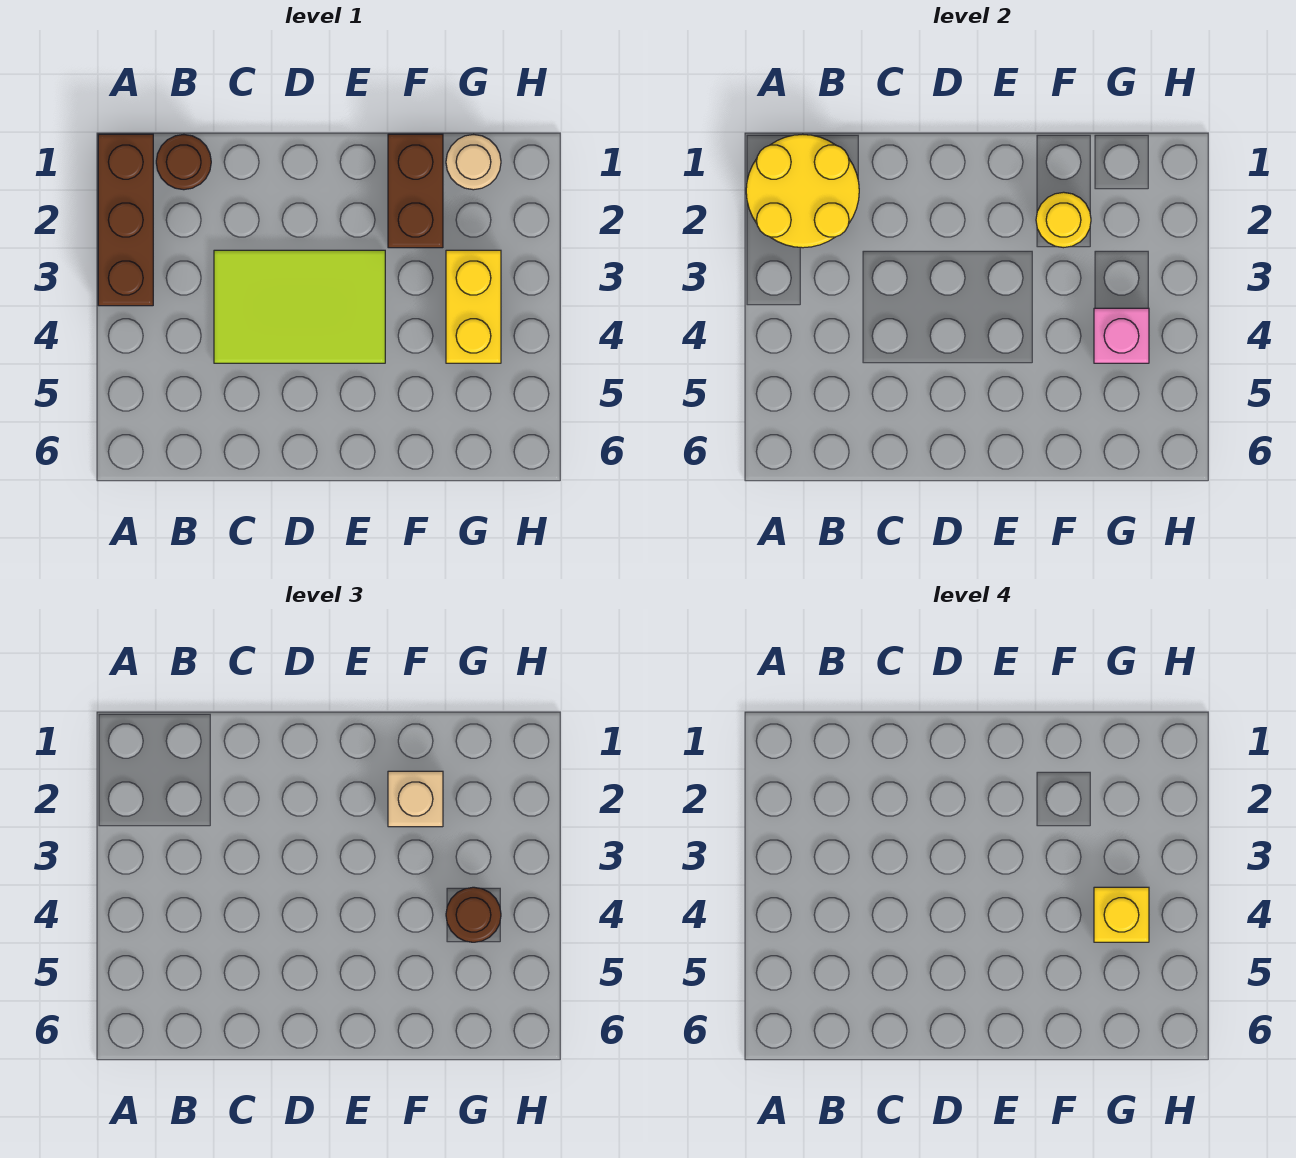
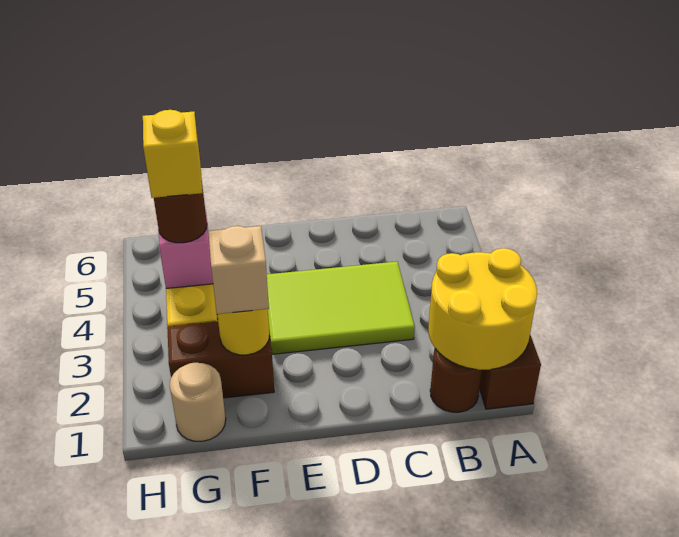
brown 1x2 brick [388,134,443,248] -> brown 1x2 brick turned to [167,322,274,398]

